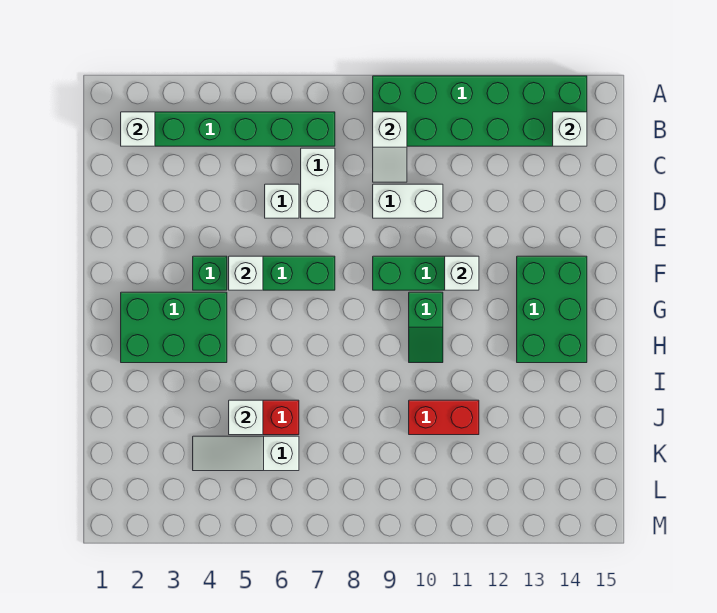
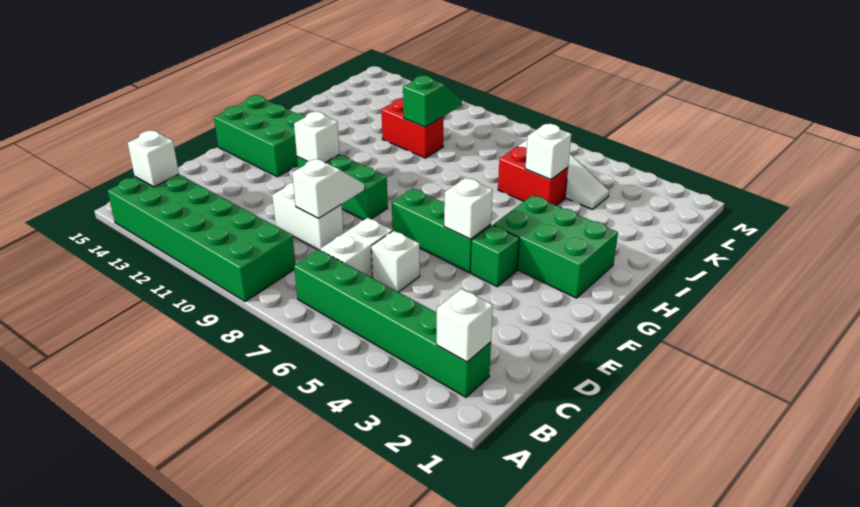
white 1x2 slope [373,112,407,182] -> white 1x2 slope moved to [292,159,365,218]
green 2x3 brick [517,256,587,363] -> green 2x3 brick turned to [214,95,305,177]
green 1x2 slope [409,292,443,363] -> green 1x2 slope moved to [403,76,462,127]

